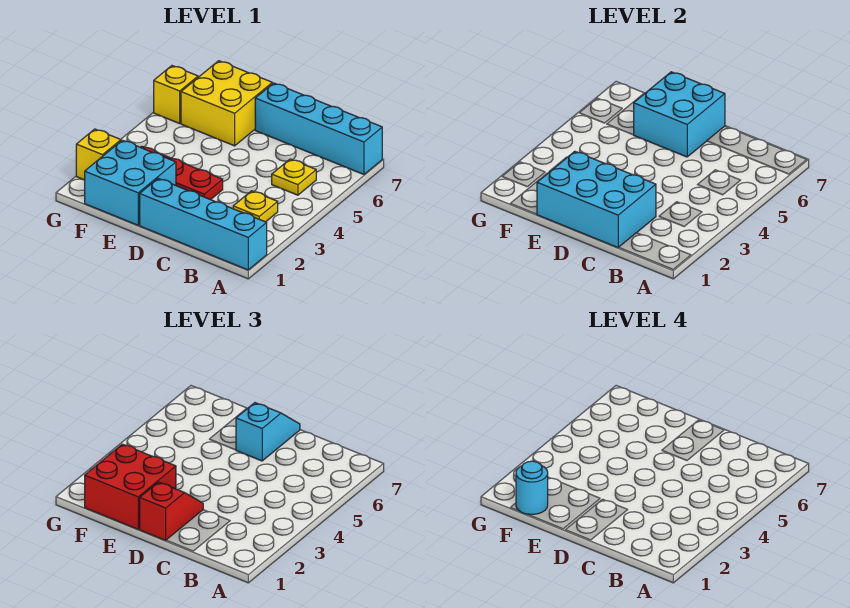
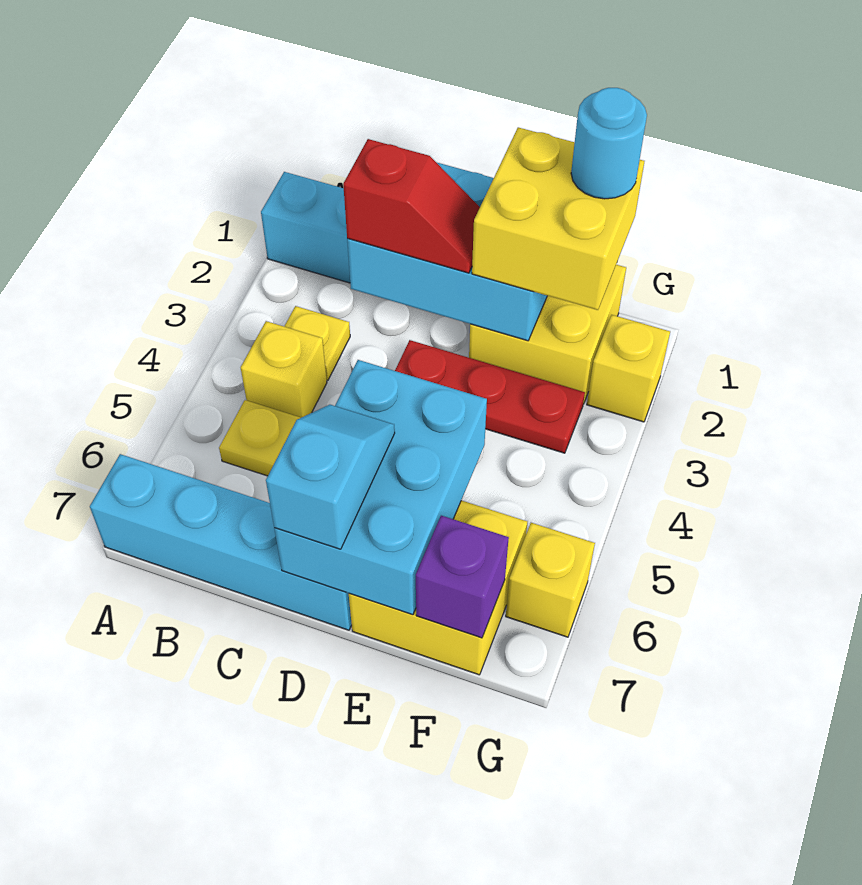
none -> yellow 1x1 brick [241,321,327,418]
red 1x2 slope [139,482,203,540] -> red 1x2 slope turned to [343,139,480,273]
cyan 2x2 brick [634,72,725,157] -> cyan 2x3 brick [274,360,487,615]
cyan 1x2 slope [236,403,300,461] -> cyan 1x2 slope turned to [266,405,395,549]
cyan 2x2 brick [85,140,176,225] -> yellow 2x2 brick [469,265,626,404]
red 2x2 brick [85,444,176,529] -> yellow 2x2 brick [472,127,644,310]
none -> purple 1x1 brick [416,516,509,638]

